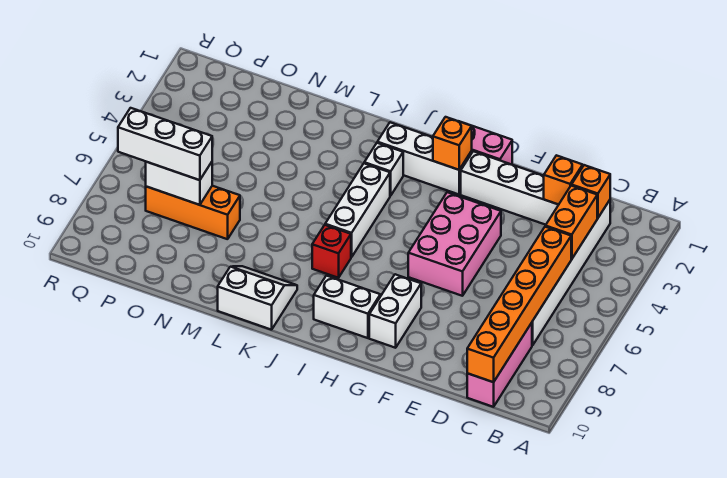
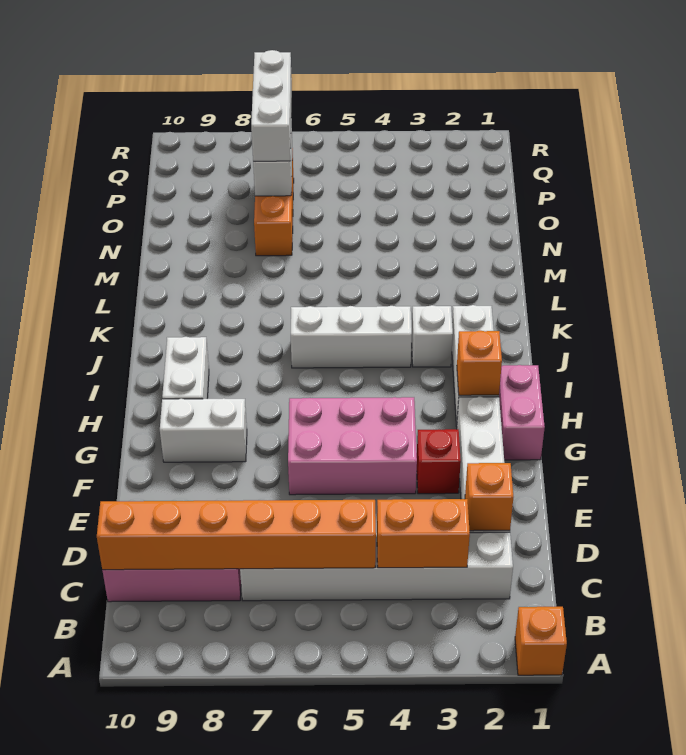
orange 1x1 brick [572,165,610,218] -> orange 1x1 brick moved to [515,607,567,675]
red 1x1 brick [312,225,351,278] -> red 1x1 brick moved to [417,429,461,494]
white 2x2 slope [218,266,297,330] -> none

